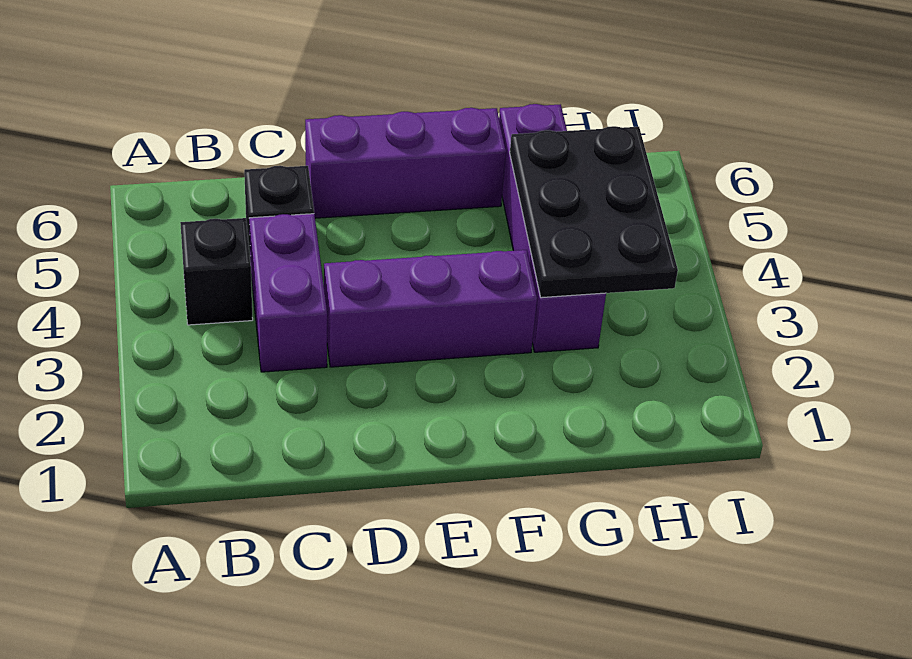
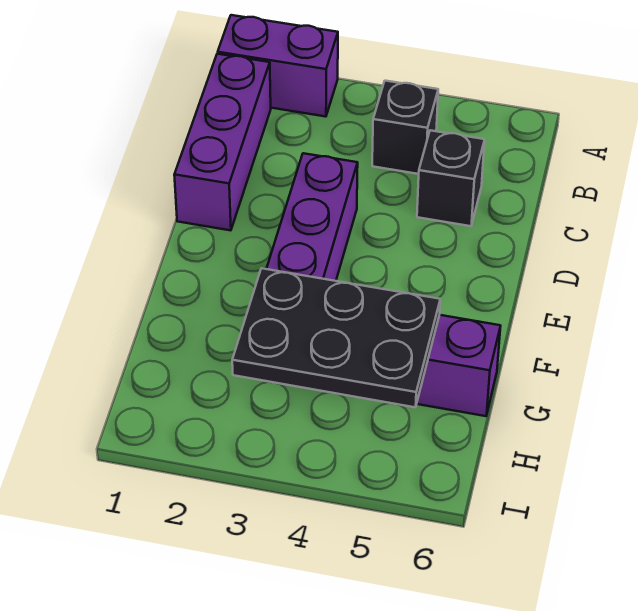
purple 1x2 brick [249,214,327,372] -> purple 1x2 brick moved to [218,15,338,117]
purple 1x3 brick [305,108,506,218] -> purple 1x3 brick moved to [174,54,271,230]

